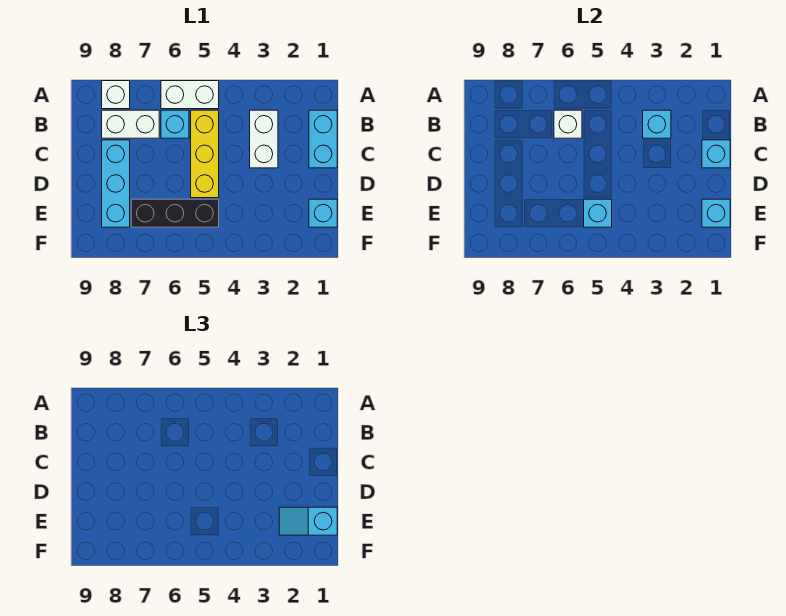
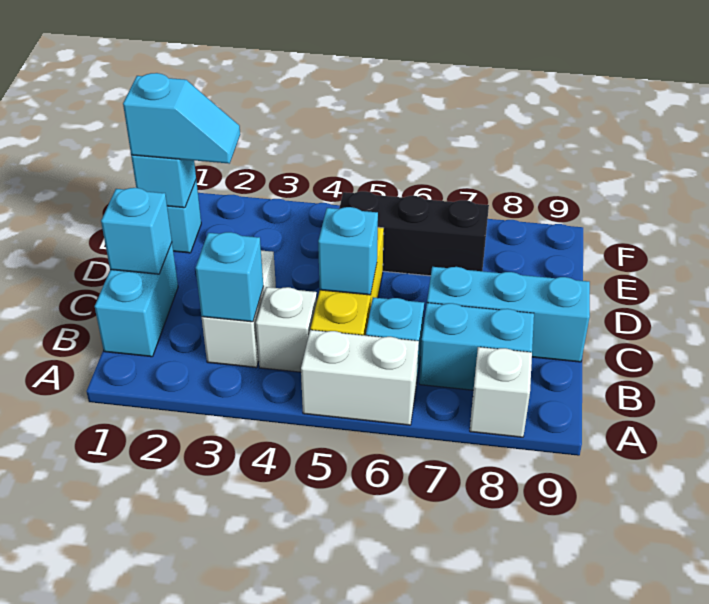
white 1x1 brick [554,110,582,138] -> white 1x1 brick moved to [256,287,317,372]
white 1x2 brick [102,110,159,138] -> cyan 1x2 brick [419,303,534,390]
cyan 1x3 brick [102,140,130,227] -> cyan 1x3 brick turned to [427,267,590,362]
cyan 1x1 brick [584,199,612,227] -> cyan 1x1 brick moved to [318,207,378,295]

